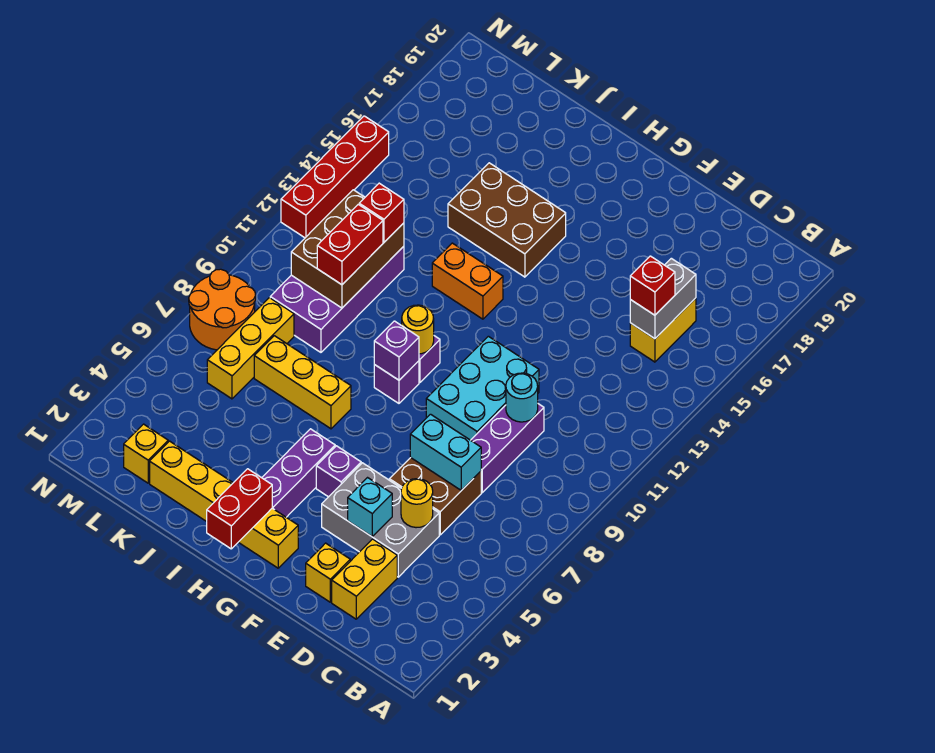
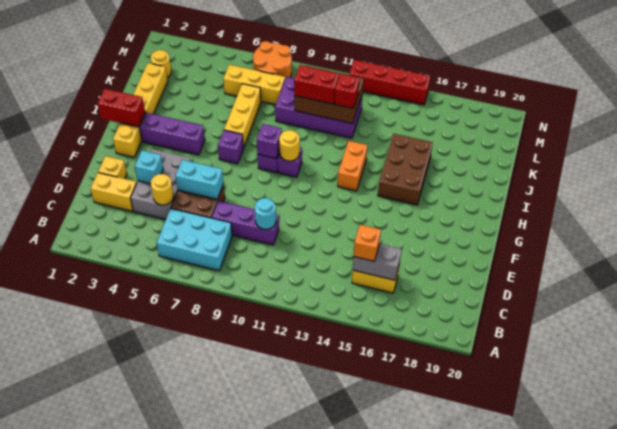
red 1x1 brick [630,256,675,315] -> orange 1x1 brick [354,225,381,261]
cyan 1x2 brick [410,414,481,490] -> cyan 1x2 brick turned to [176,160,224,199]
cyan 2x3 brick [426,336,539,440] -> cyan 2x3 brick moved to [157,209,232,271]
purple 1x1 brick [316,446,361,497] -> purple 1x1 brick moved to [218,130,244,164]
yellow 1x1 brick [124,424,168,483] -> yellow 1x1 round brick [151,50,172,78]

